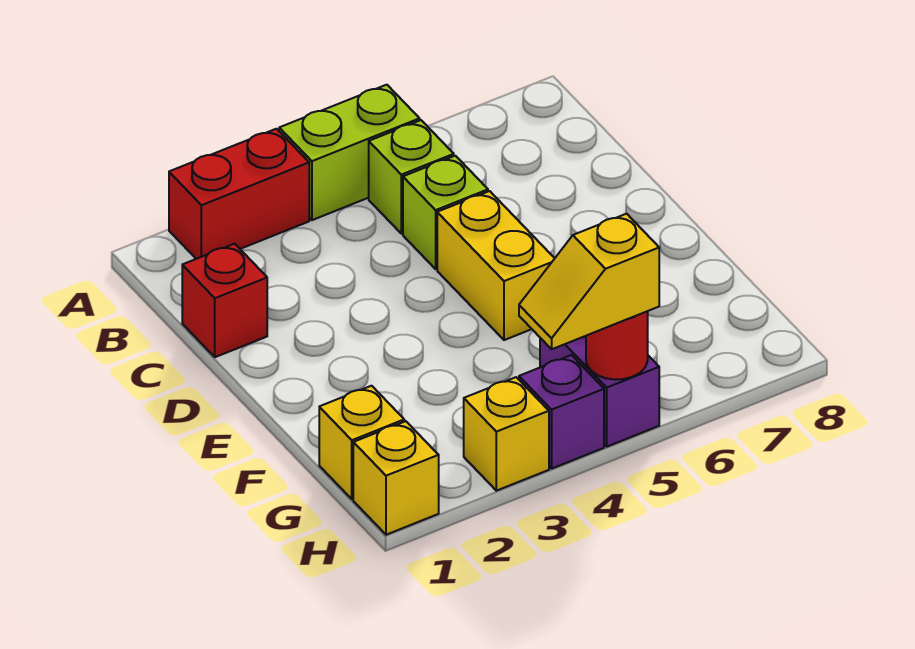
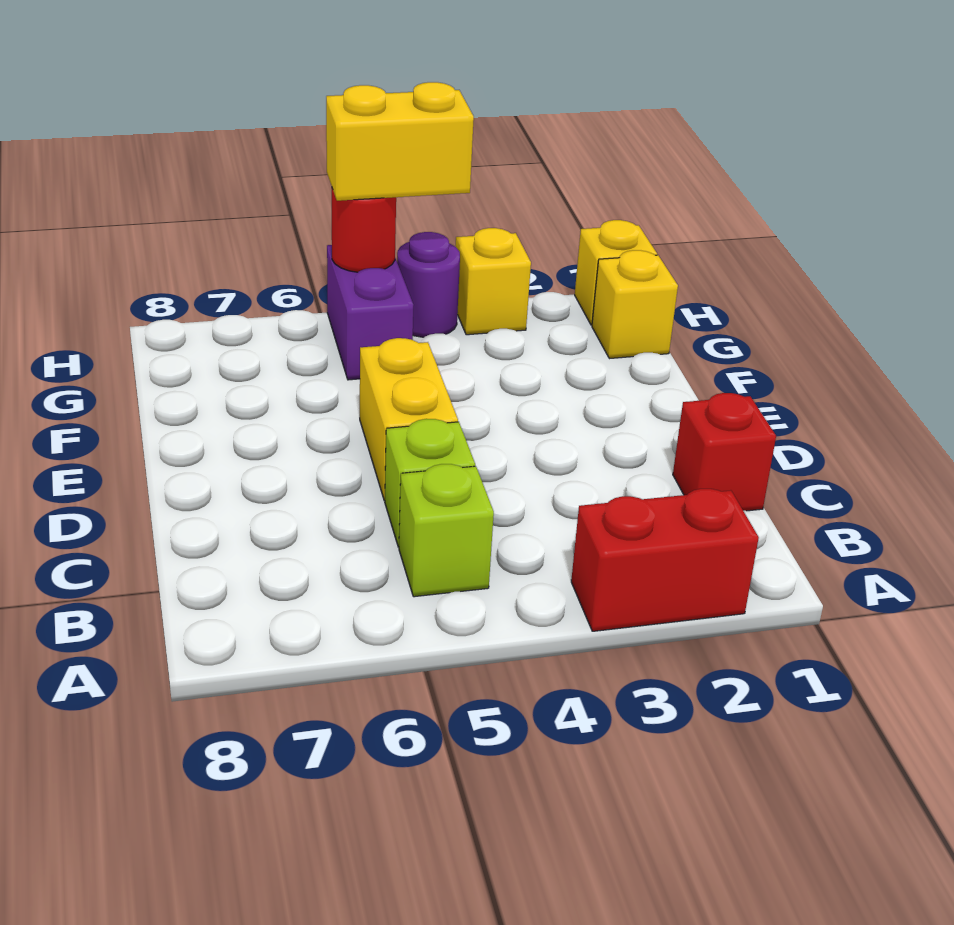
lime 1x2 brick [279,85,420,220] -> none
purple 1x1 brick [519,355,604,468] -> purple 1x1 round brick [397,232,460,337]
yellow 1x2 slope [519,214,659,349] -> yellow 1x2 brick [326,82,474,201]

